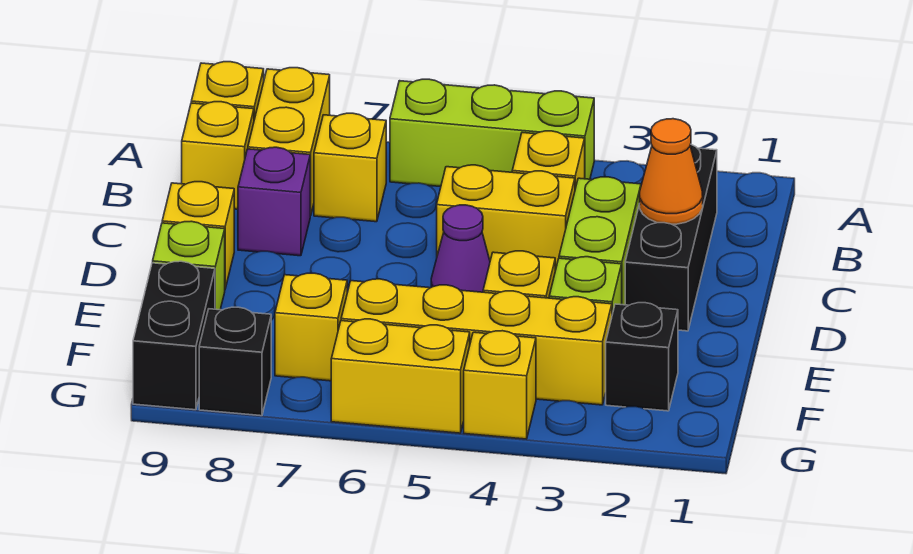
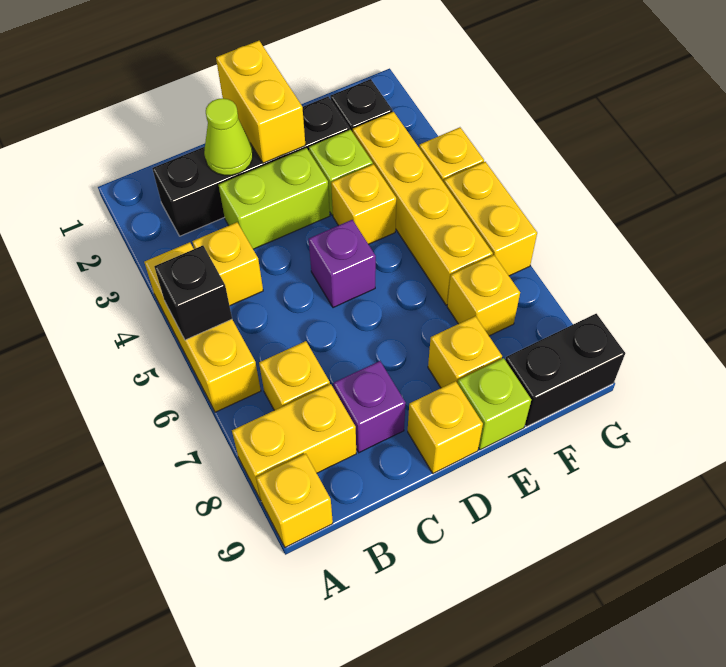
lime 1x3 brick [390,79,594,187] -> yellow 1x3 brick [144,242,261,412]
black 1x3 brick [625,145,717,331] -> black 1x4 brick [152,97,350,236]
yellow 1x1 brick [182,102,254,209] -> yellow 1x1 brick moved to [428,316,502,388]
orange 1x1 cone [640,119,703,224] -> lime 1x1 cone [204,98,253,175]
yellow 1x2 brick [437,165,575,271] -> yellow 1x2 brick moved to [216,41,305,163]
purple 1x1 cone [431,205,490,292] -> purple 1x1 brick [309,220,376,308]
black 1x1 brick [199,307,271,416] -> black 1x1 brick moved to [154,246,232,340]

